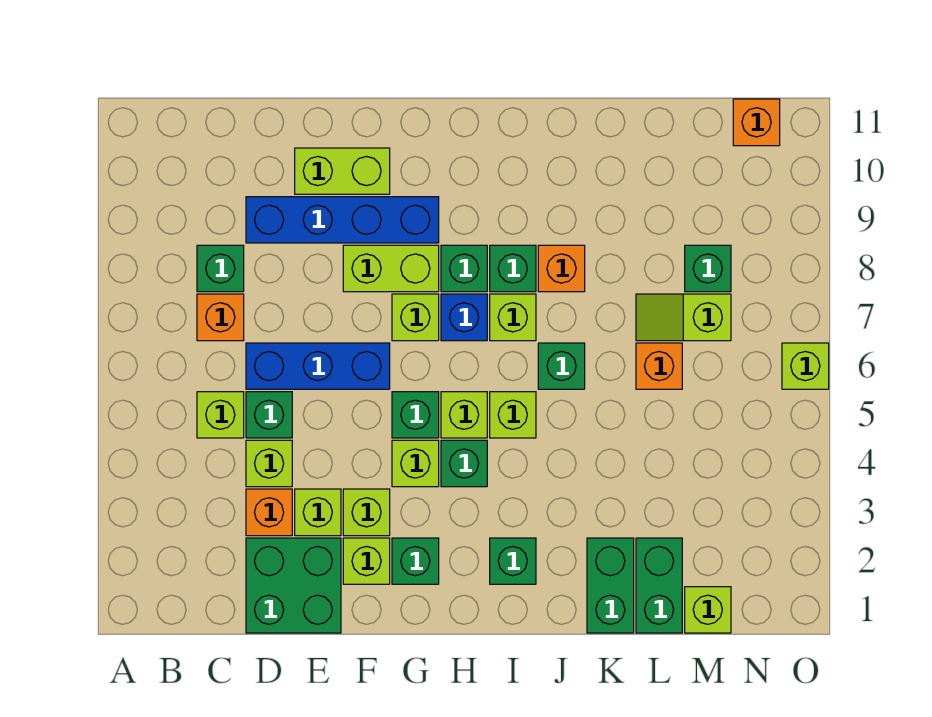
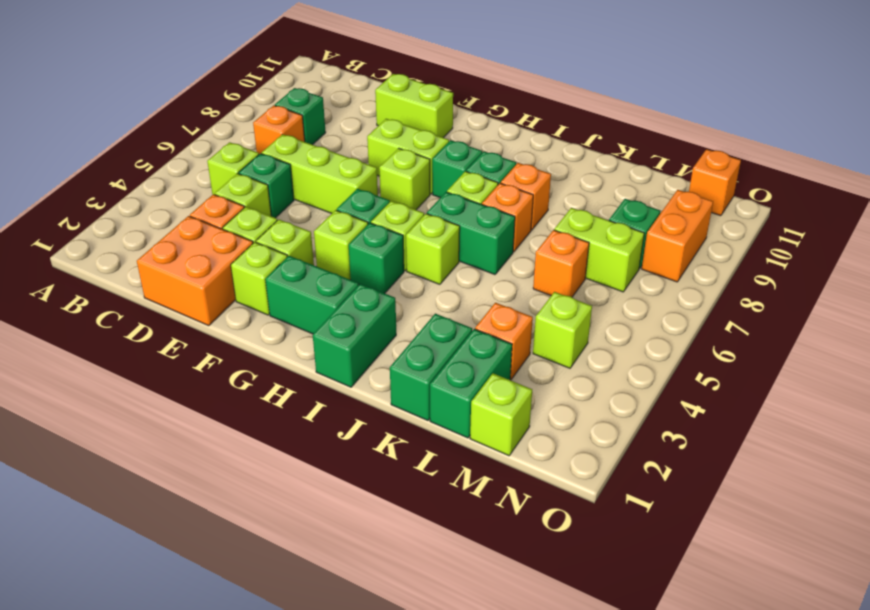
green 2x2 brick [246,538,341,633] -> orange 2x2 brick [137,216,253,326]
blue 1x3 brick [246,343,390,389] -> lime 1x3 brick [262,134,378,213]
blue 1x4 brick [246,197,439,243] -> none
green 1x1 brick [392,538,439,584] -> green 1x2 brick [265,256,359,334]
blue 1x1 brick [441,294,487,341] -> none
green 1x1 brick [490,538,536,584] -> green 1x2 brick [313,284,396,387]
green 1x1 brick [538,343,585,389] -> green 1x2 brick [427,192,515,275]
none -> orange 1x1 brick [482,183,533,252]
none -> orange 1x1 brick [475,303,533,380]
lime 1x2 slope [636,294,731,341] -> lime 1x2 brick [554,208,644,292]
none -> orange 1x2 brick [642,190,713,282]
lime 1x1 brick [782,343,829,389] -> lime 1x1 brick moved to [533,292,592,368]

